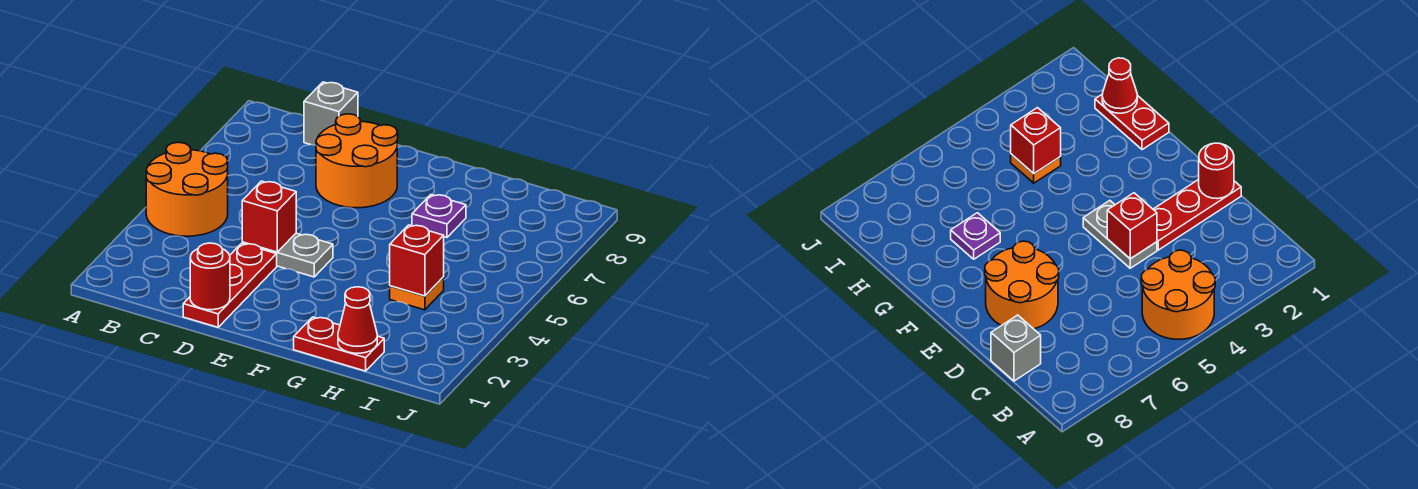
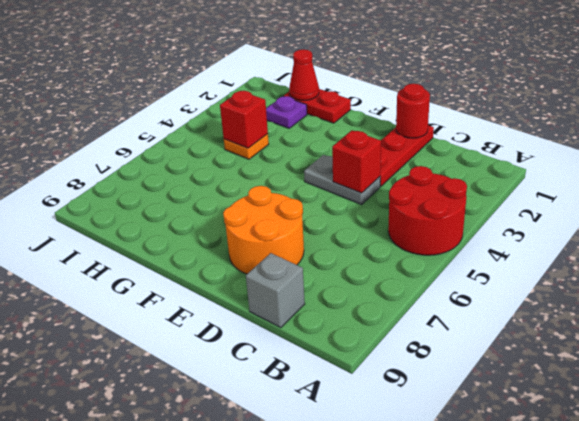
orange 2x2 round brick [146,142,228,236] -> red 2x2 round brick [388,166,467,255]
purple 1x1 plate [412,195,466,237] -> purple 1x1 plate moved to [266,96,307,128]

